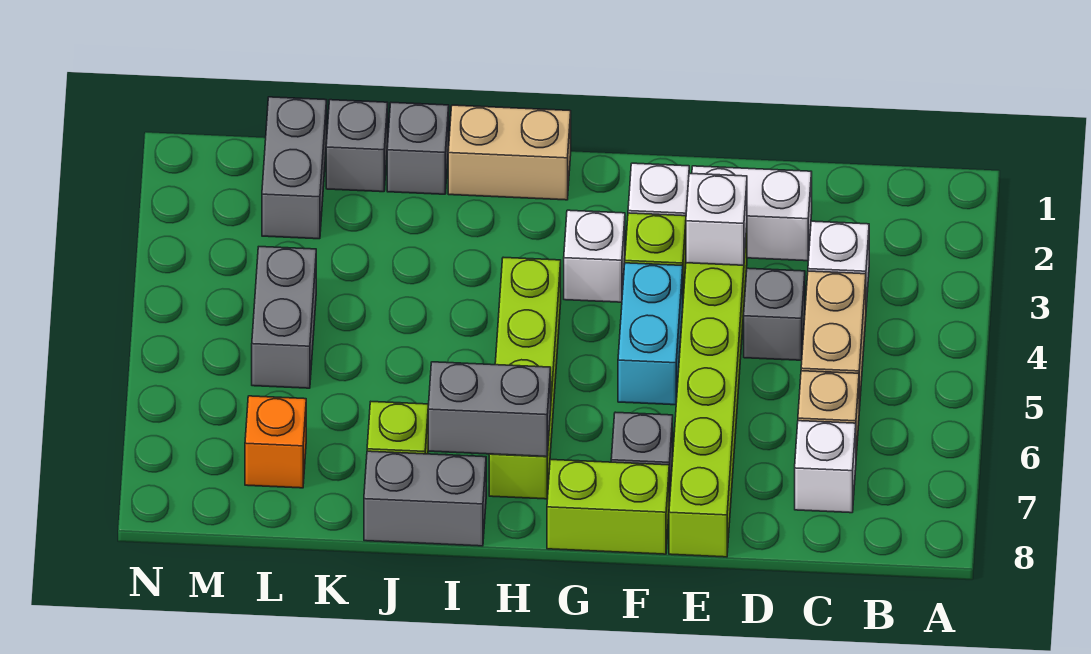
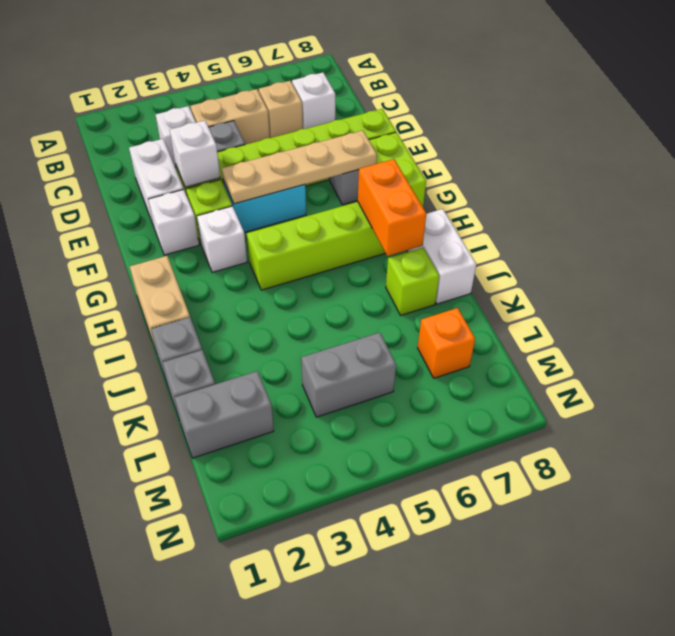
none -> tan 1x4 plate [221,131,377,204]
grey 1x2 brick [428,362,551,457] -> orange 1x2 brick [358,159,426,256]
grey 1x2 brick [364,451,486,546] -> white 1x2 brick [407,209,476,304]

